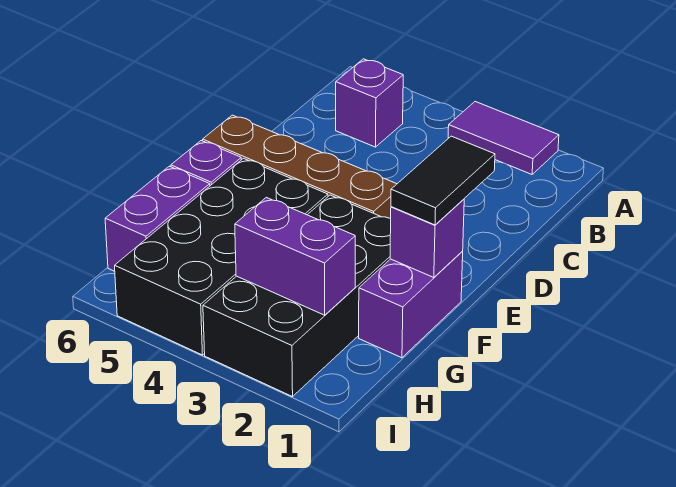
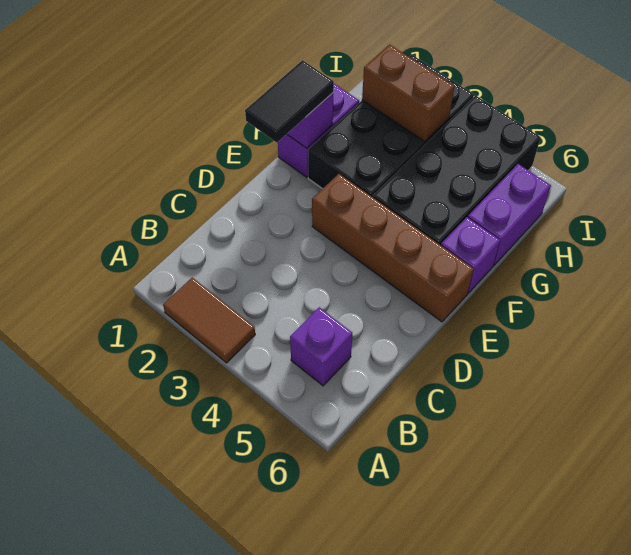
purple 1x2 tile [448,102,559,174] -> brown 1x2 tile [163,277,255,363]
purple 1x2 brick [235,197,355,315] -> brown 1x2 brick [362,45,454,142]

